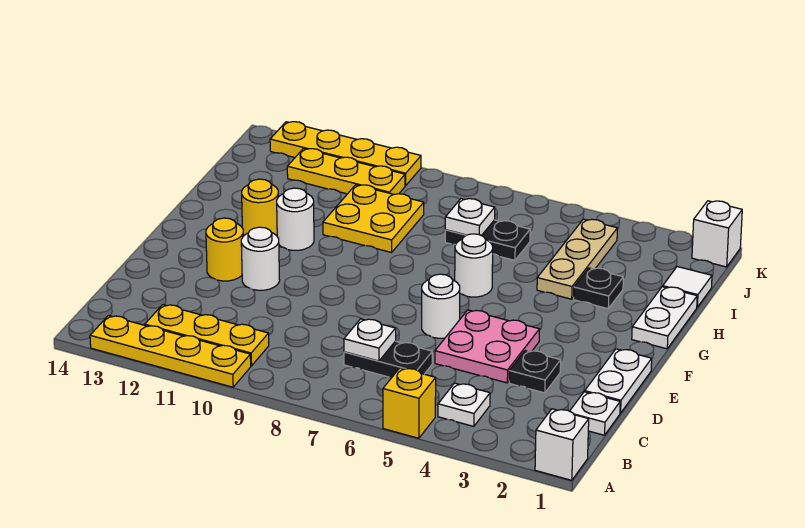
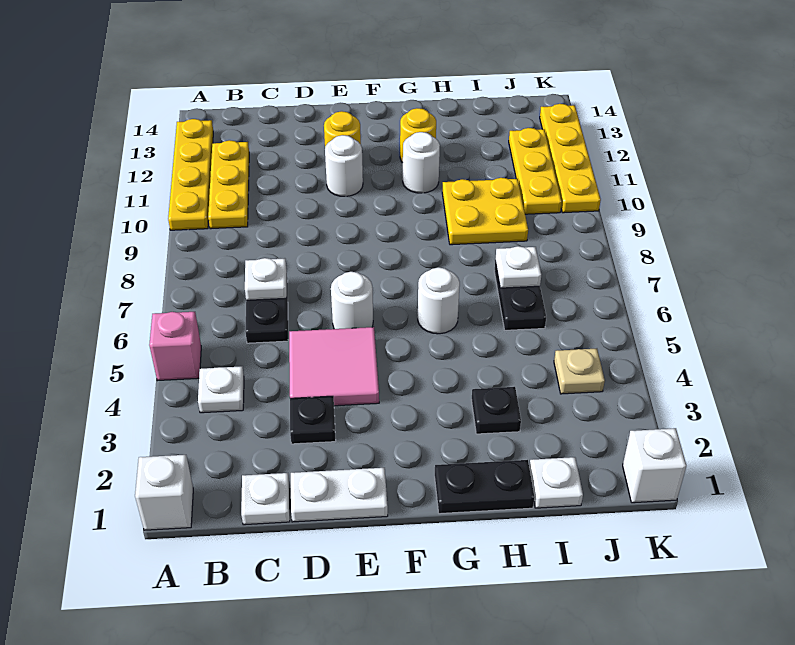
yellow 1x1 brick [383,368,436,438] -> pink 1x1 brick [149,312,201,381]
pink 2x2 plate [435,310,539,383] -> pink 2x2 tile [289,327,379,406]
white 1x2 plate [632,287,697,349] -> black 1x2 plate [435,460,534,514]
tan 1x3 plate [537,219,617,299] -> tan 1x1 plate [554,349,605,394]
white 1x1 tile [663,267,712,307] -> white 1x1 plate [529,457,583,508]

